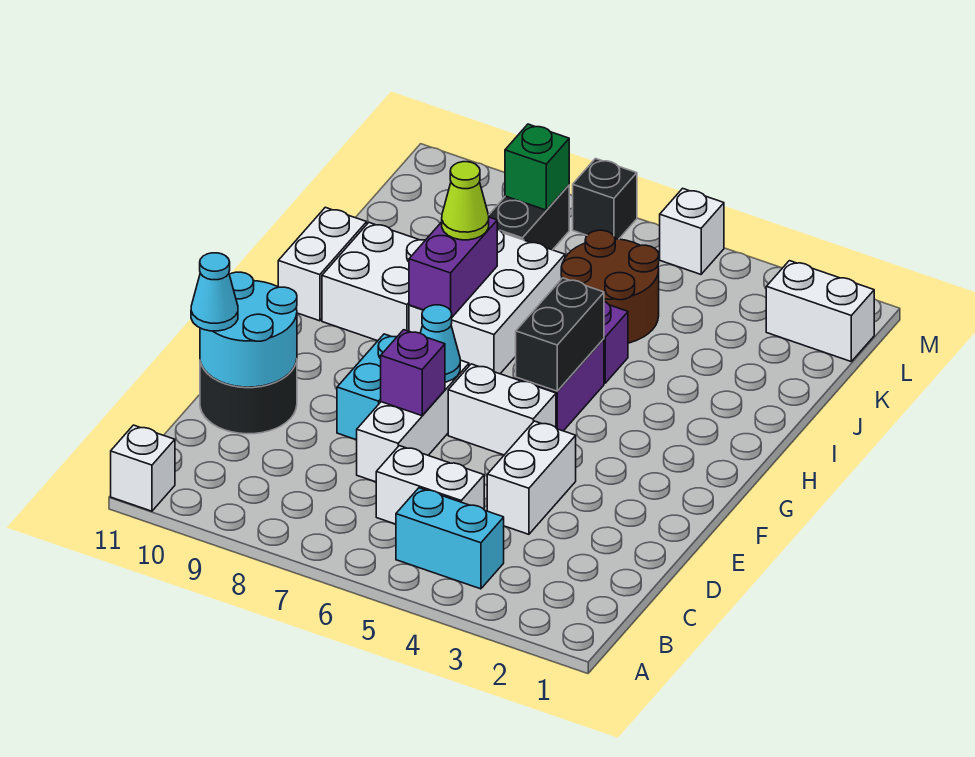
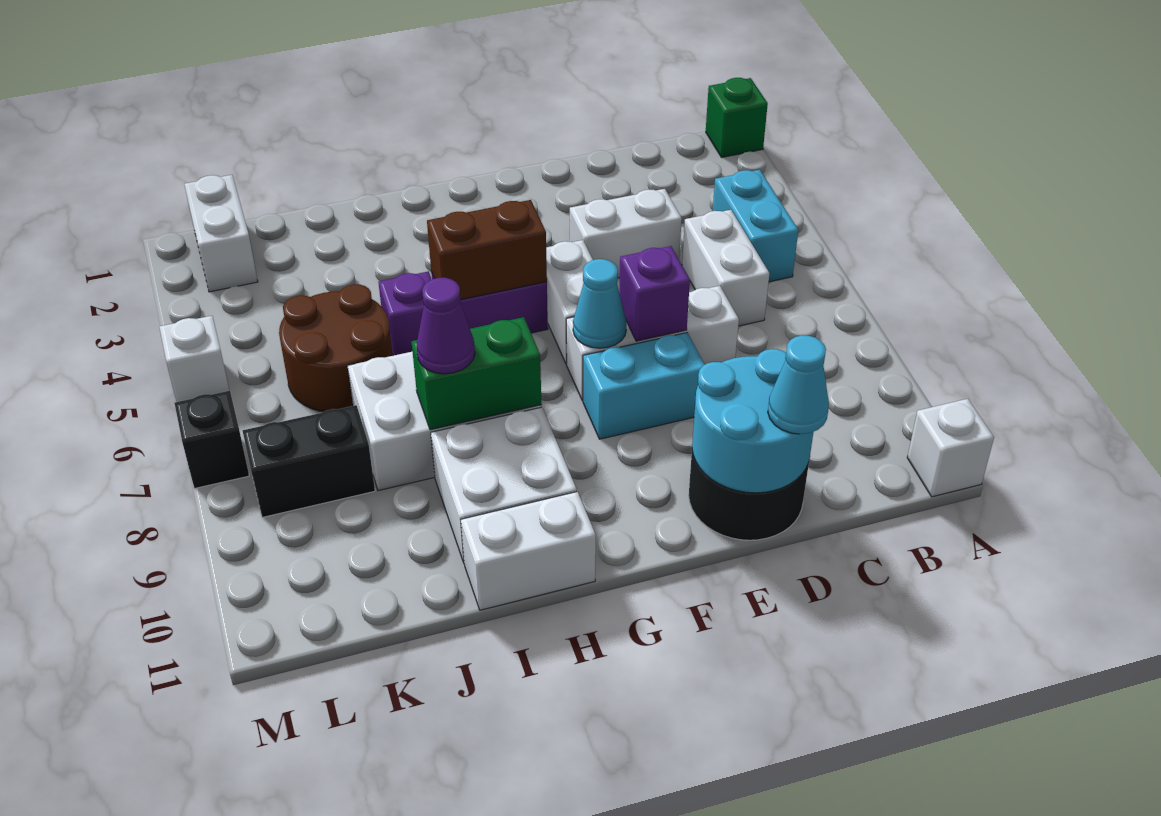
black 1x2 brick [516,278,604,391] -> brown 1x2 brick [427,200,547,300]
purple 1x2 brick [409,217,497,317] -> green 1x2 brick [411,317,541,430]
lime 1x1 cone [442,162,489,240] -> purple 1x1 cone [417,278,475,374]
green 1x1 brick [505,124,569,210] -> green 1x1 brick moved to [706,78,768,158]

